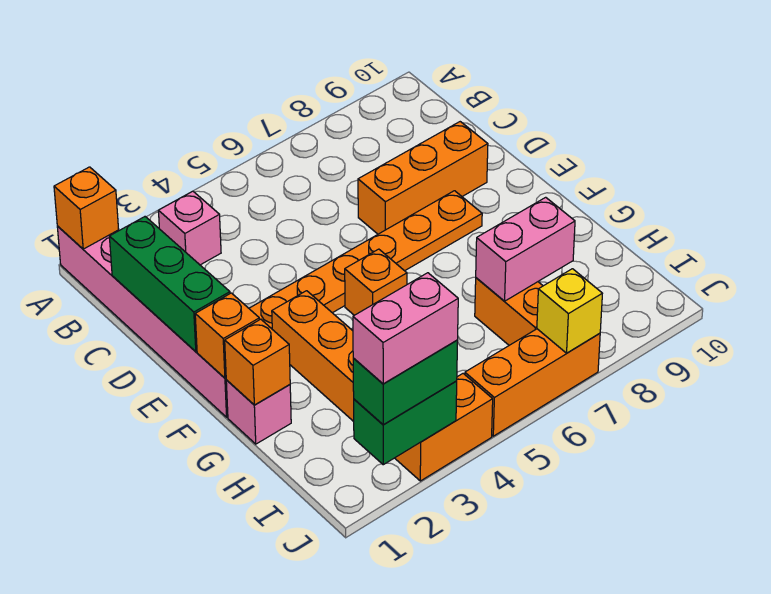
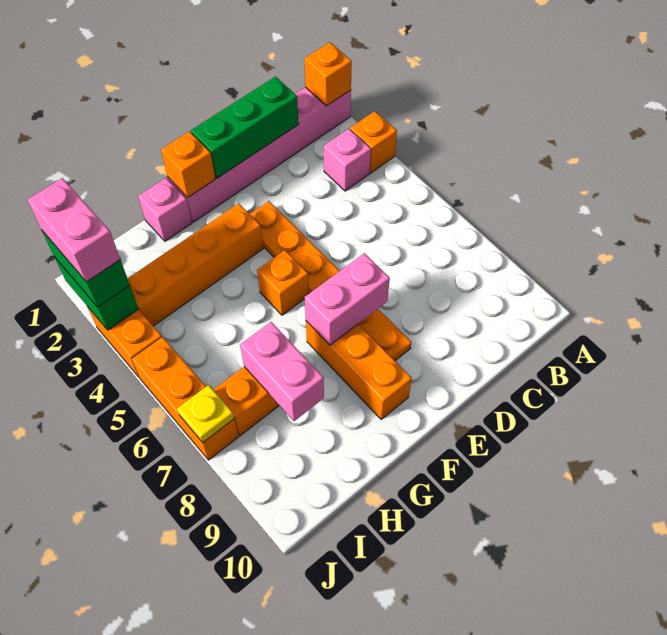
orange 1x3 brick [358,122,488,234] -> orange 1x3 brick moved to [306,321,412,419]
none -> pink 1x2 brick [305,253,390,345]
orange 1x1 brick [225,319,290,405] -> orange 1x1 brick moved to [350,111,397,173]
yellow 1x1 brick [537,269,602,353] -> yellow 1x1 plate [177,385,234,442]

